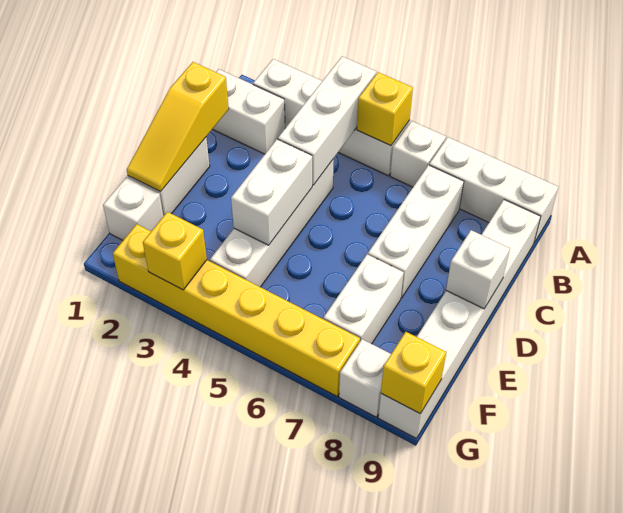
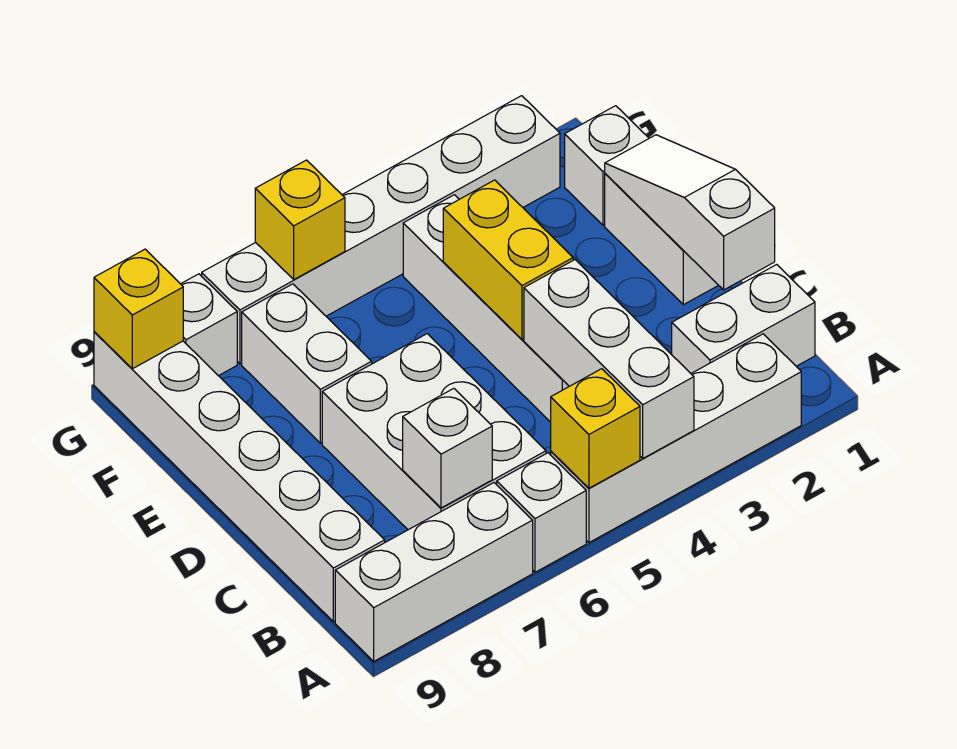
white 1x3 brick [368,165,464,298] -> white 2x3 brick [322,334,546,530]
yellow 1x3 slope [127,62,229,192] -> white 1x3 slope [605,135,775,290]
white 1x2 brick [231,139,312,245] -> yellow 1x2 brick [443,180,573,339]
white 1x1 brick [446,230,510,309] -> white 1x1 brick moved to [403,389,492,508]
yellow 1x6 brick [113,224,360,396] -> white 1x6 brick [202,96,560,364]
yellow 1x1 brick [143,212,207,290] -> yellow 1x1 brick moved to [255,160,345,279]

